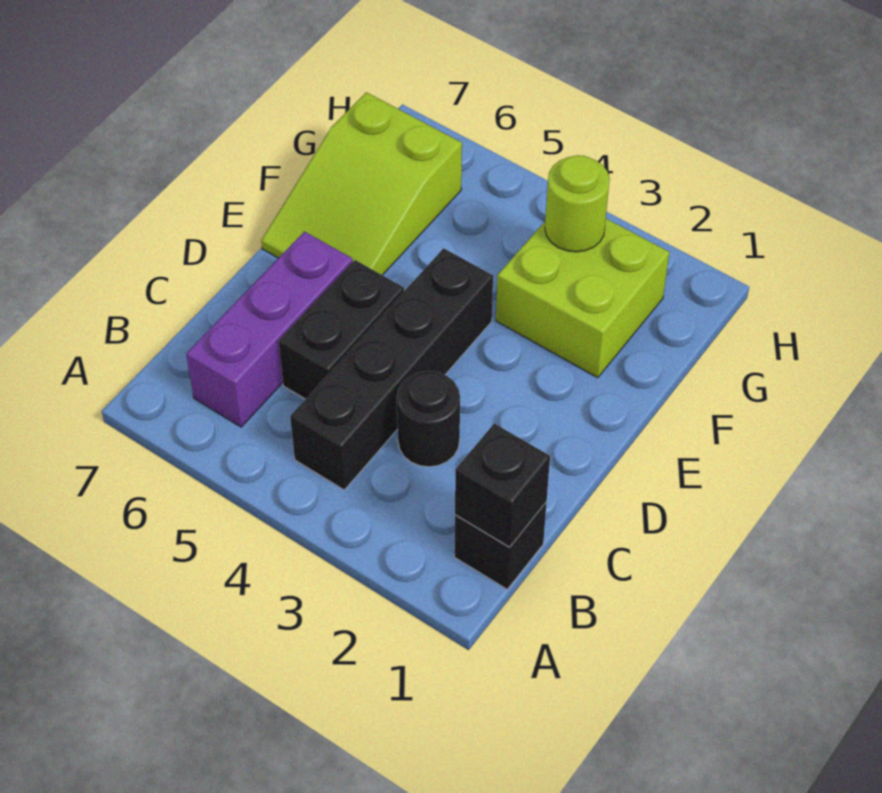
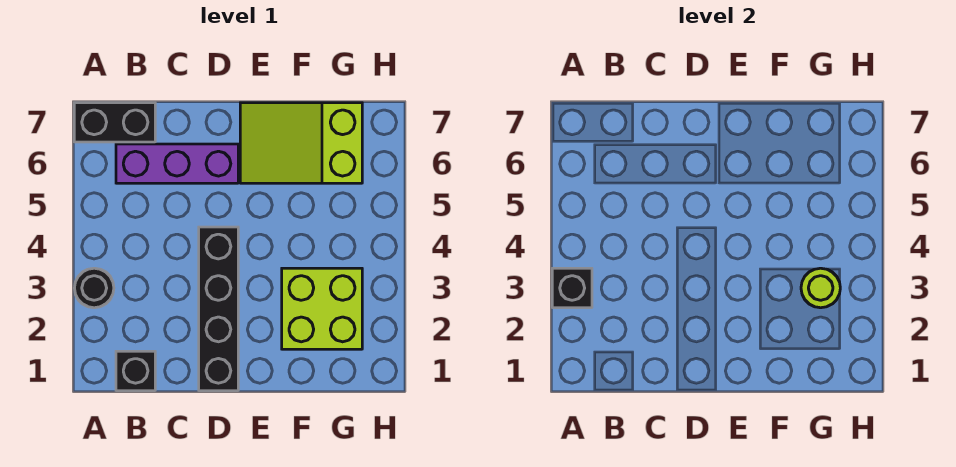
black 1x1 brick [455,424,550,547] -> black 1x1 brick moved to [552,268,592,308]
black 1x4 brick [290,248,493,490] -> black 1x4 brick turned to [199,227,238,391]
black 1x1 round brick [397,371,460,467] -> black 1x1 round brick moved to [75,268,114,308]
black 1x2 brick [279,260,404,399] -> black 1x2 brick moved to [74,103,155,142]

